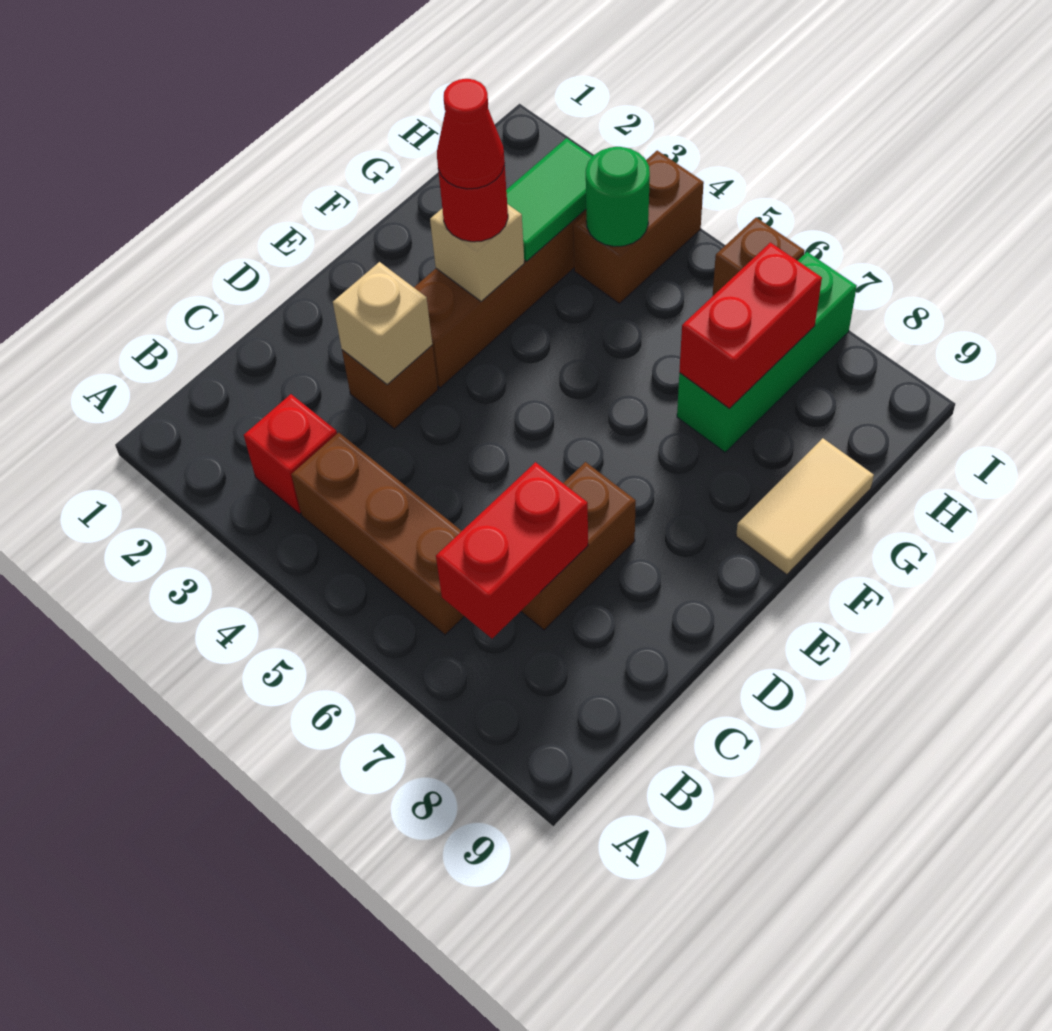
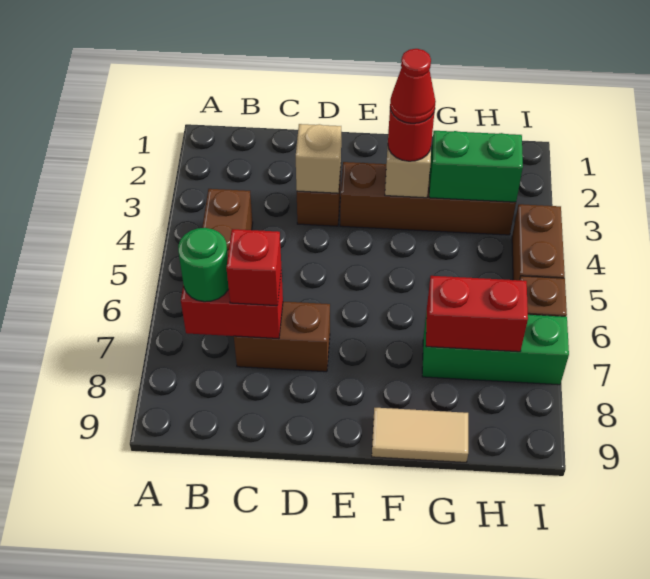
red 1x1 brick [244,394,337,514] -> red 1x1 brick moved to [226,229,281,306]
green 1x2 tile [506,138,593,261] -> green 1x2 brick [429,131,523,202]
brown 1x2 brick [573,151,704,303] -> brown 1x2 brick turned to [512,204,565,280]
green 1x1 round brick [586,147,650,247] -> green 1x1 round brick moved to [178,228,229,302]

